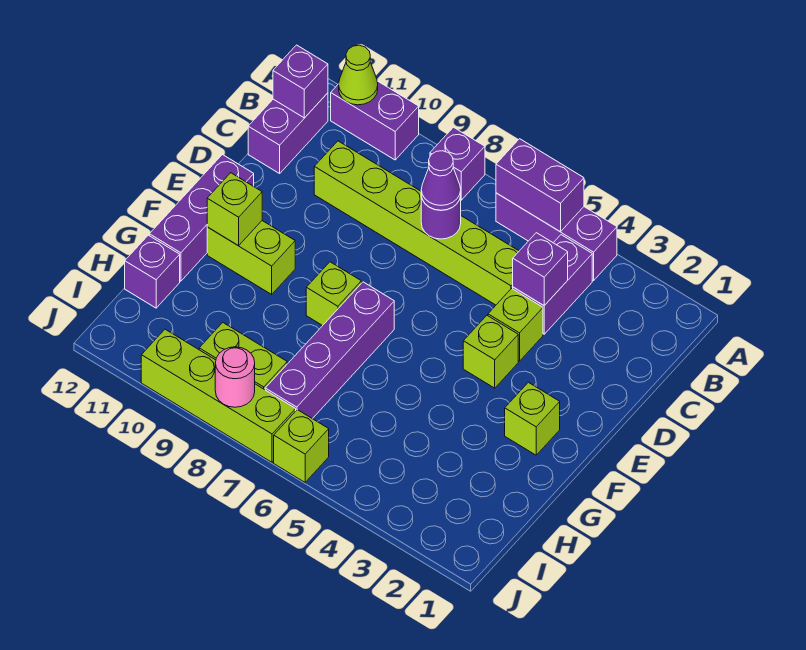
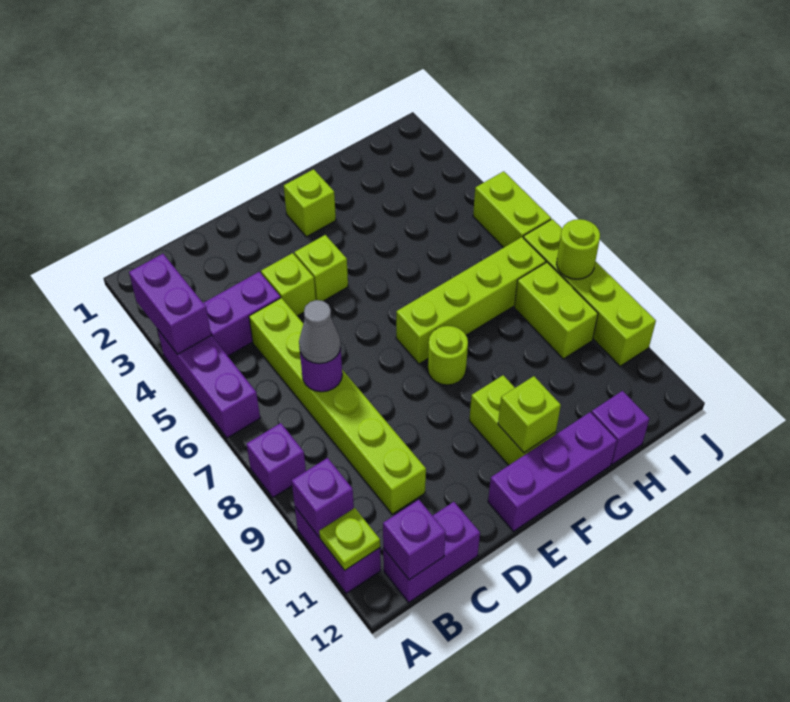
purple 1x2 brick [496,139,584,232] -> purple 1x2 brick moved to [129,254,211,355]
lime 1x1 cone [339,45,378,105] -> lime 1x1 plate [319,508,380,570]
purple 1x1 brick [513,233,568,305] -> purple 1x1 brick moved to [292,458,354,537]
purple 1x1 cone [421,151,461,210] -> grey 1x1 cone [299,300,341,364]
purple 1x4 brick [265,282,394,419] -> lime 1x4 brick [396,237,546,364]
lime 1x1 brick [306,262,361,326] -> lime 1x1 round brick [428,326,468,385]
lime 1x1 brick [274,410,329,482] -> lime 1x2 brick [473,171,551,248]
pink 1x1 round brick [215,347,255,407] -> lime 1x1 round brick [557,219,600,279]

